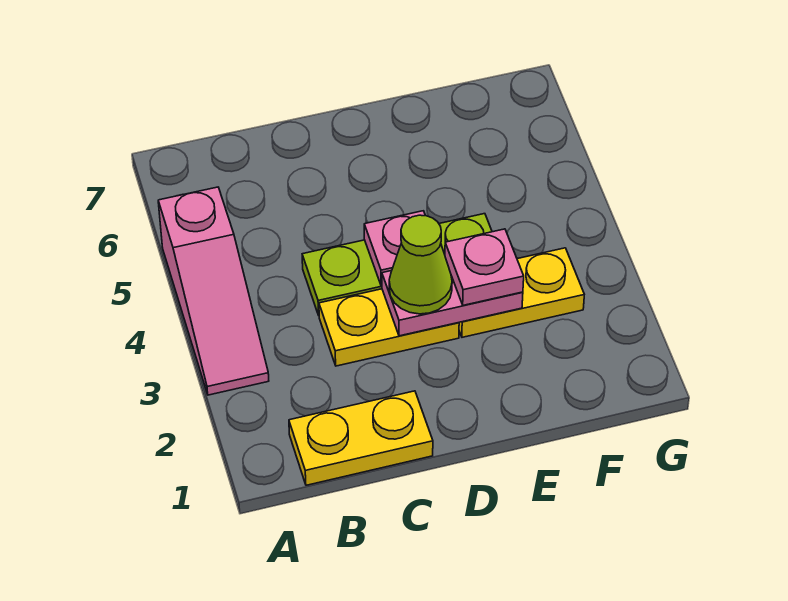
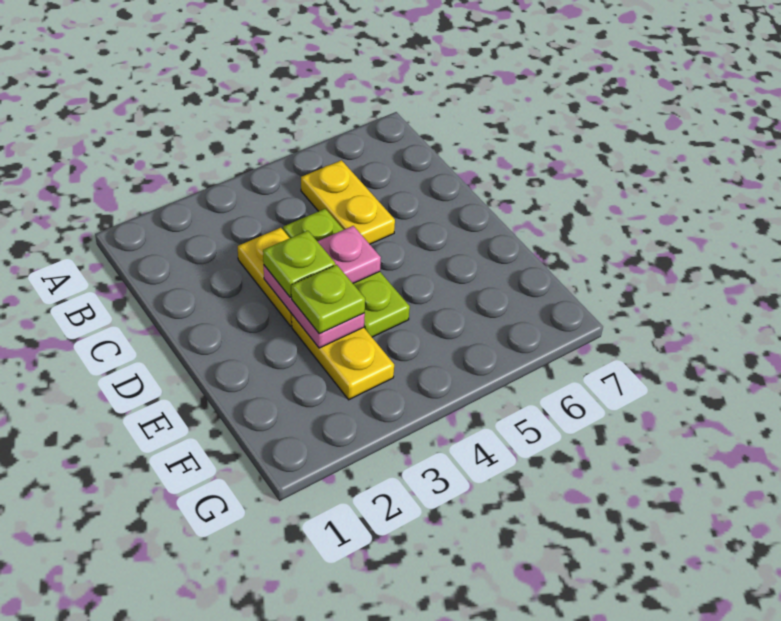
pink 1x3 slope [158,187,269,395] -> none
yellow 1x2 plate [289,391,433,485] -> yellow 1x2 plate moved to [301,160,395,244]
lime 1x1 cone [389,215,452,314] -> lime 1x1 plate [263,231,335,297]
pink 1x1 plate [445,229,524,305] -> lime 1x1 plate [291,265,365,334]

